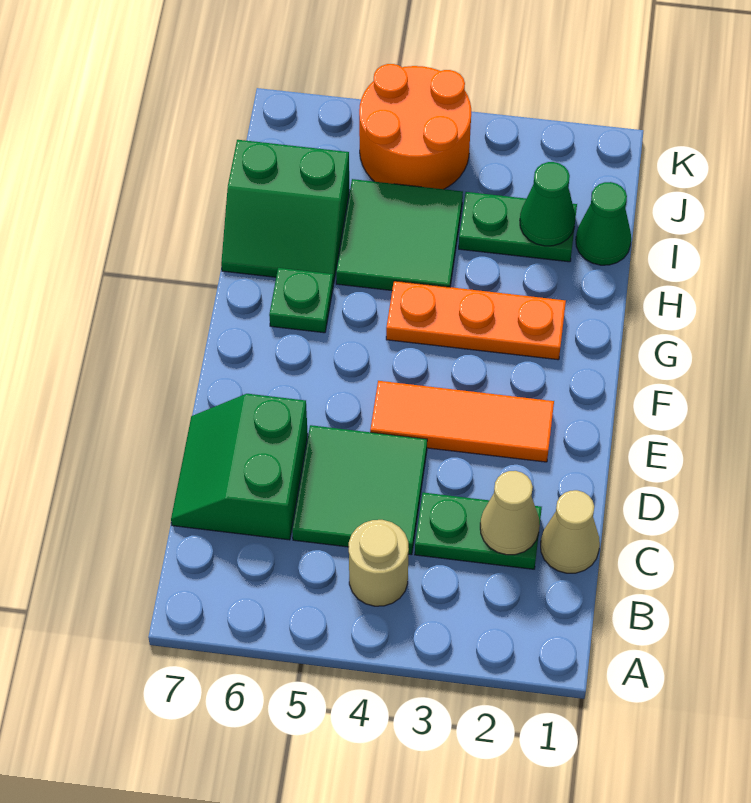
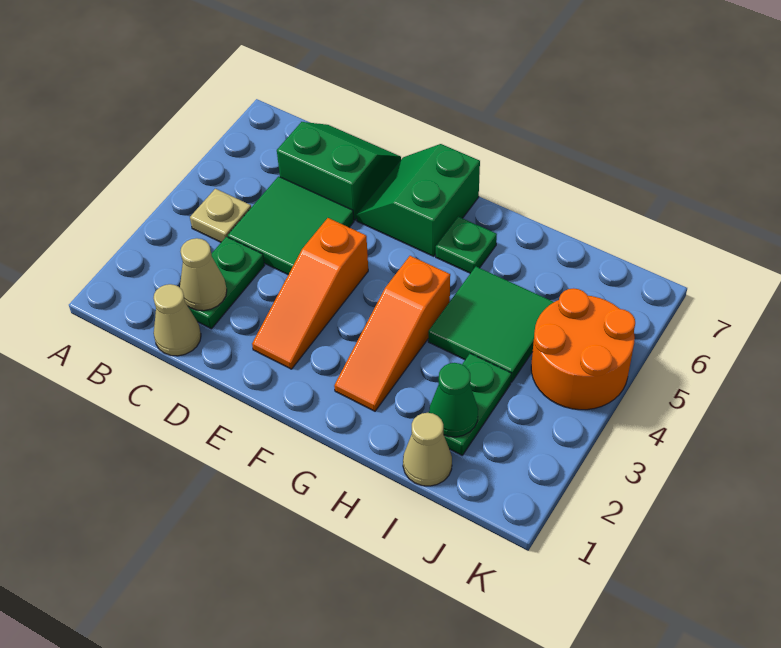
tan 1x1 round brick [349,520,409,606] -> tan 1x1 plate [190,189,251,242]
orange 1x3 tile [370,381,554,462] -> orange 1x3 slope [252,218,368,369]
orange 1x3 plate [386,281,566,360] -> orange 1x3 slope [334,256,450,411]
green 2x2 slope [221,140,349,284] -> green 2x2 slope moved to [357,144,480,256]
green 1x1 cone [576,182,631,265] -> tan 1x1 cone [403,413,452,486]

